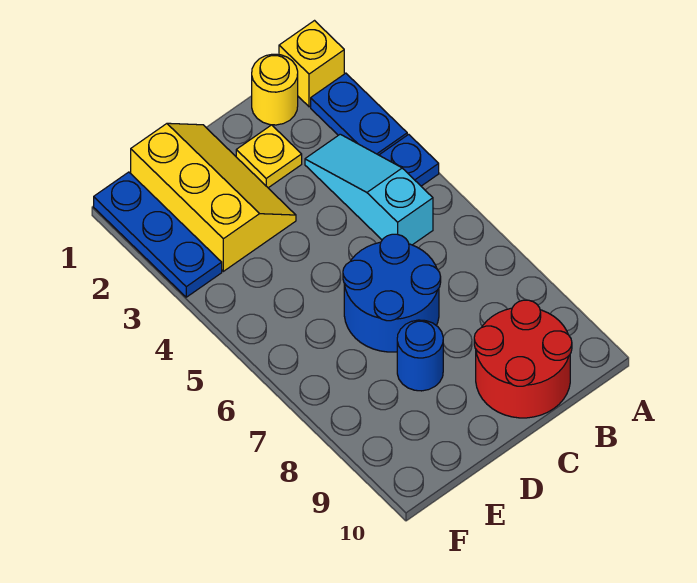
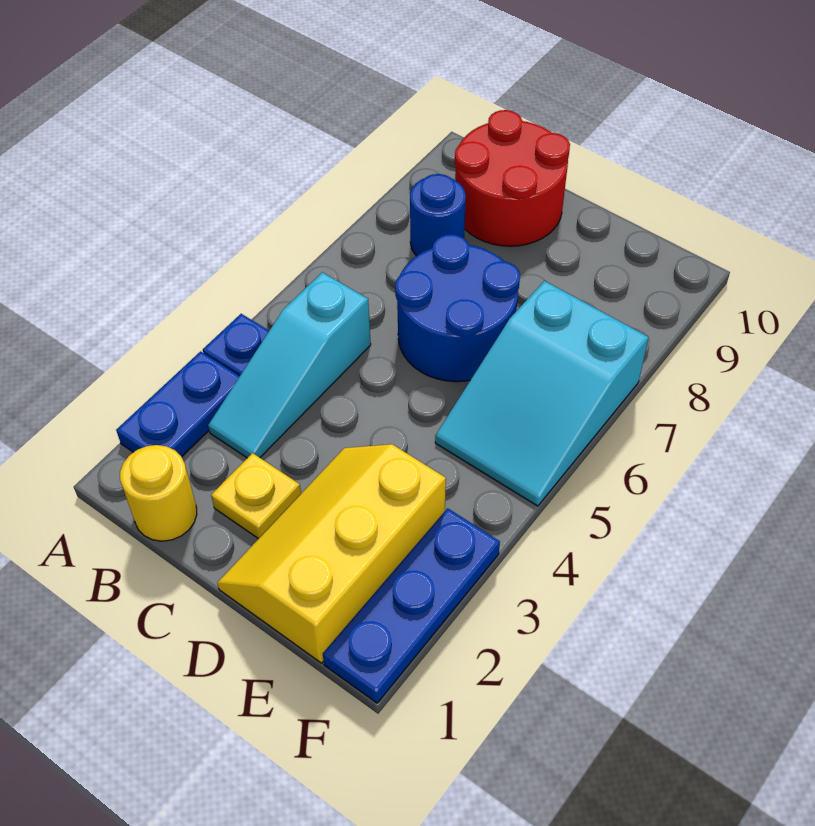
yellow 1x1 brick [279,21,344,107] -> none
blue 1x1 round brick [397,320,443,391] -> blue 1x1 round brick moved to [410,174,466,256]
none -> cyan 2x3 slope [435,281,649,506]

